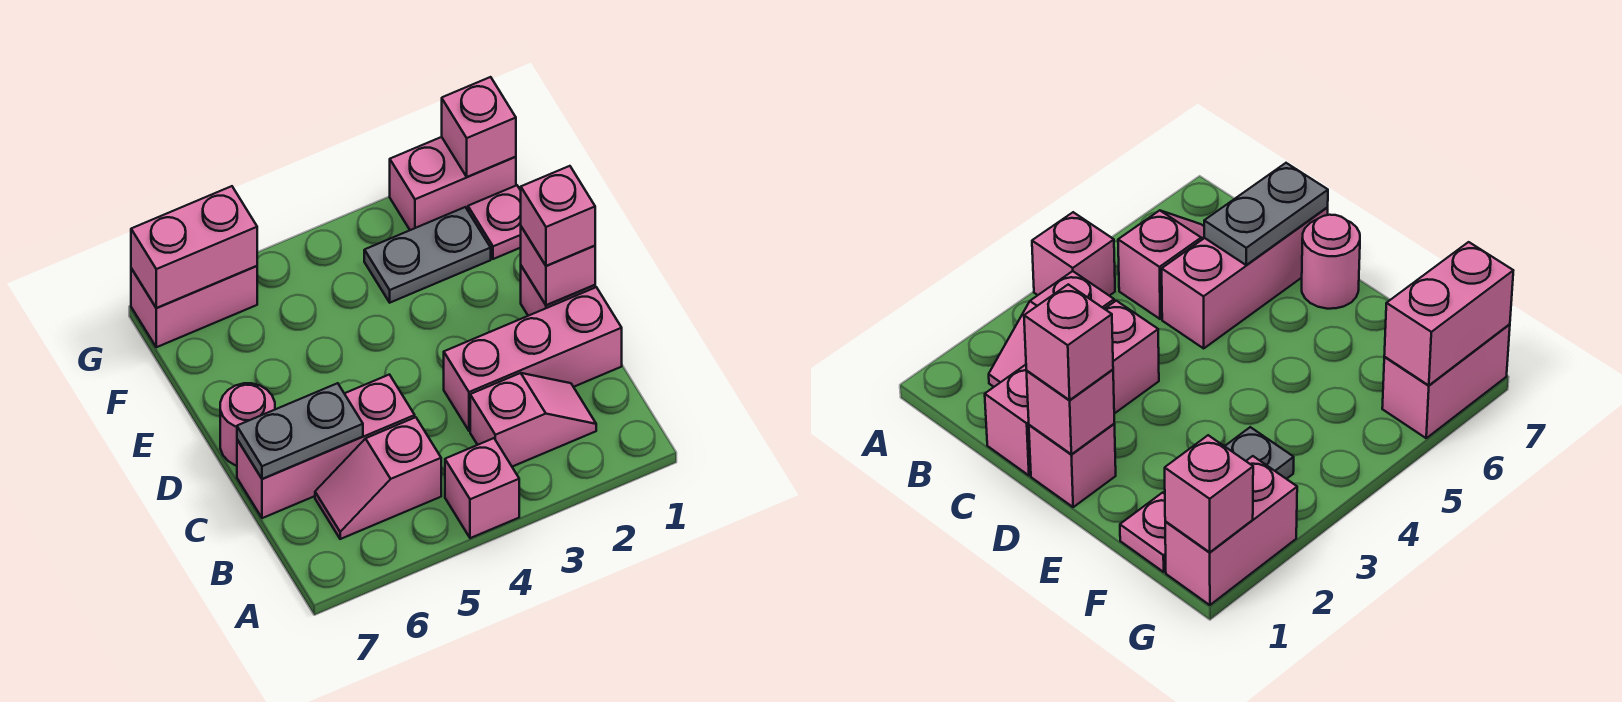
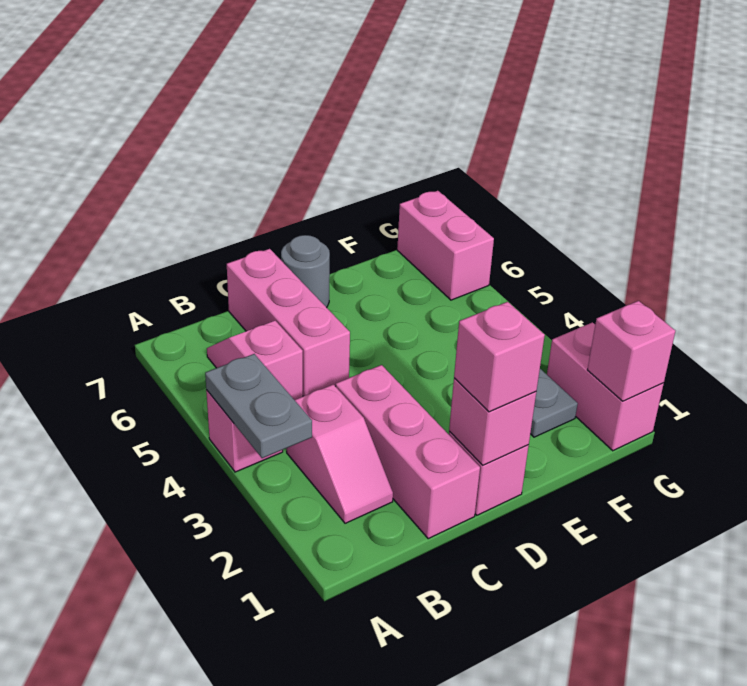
grey 1x2 plate [237,383,363,479] -> grey 1x2 plate moved to [205,354,312,458]
pink 1x1 round brick [220,383,275,466] -> grey 1x1 round brick [281,235,330,307]
pink 1x1 plate [468,185,521,259] -> none
pink 1x2 brick [131,186,257,308] -> none

